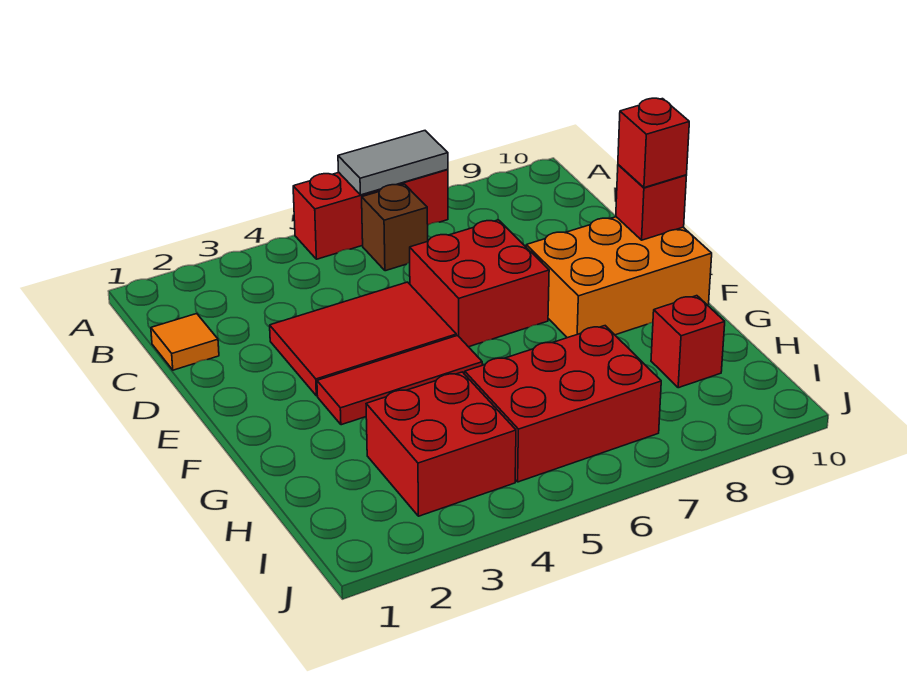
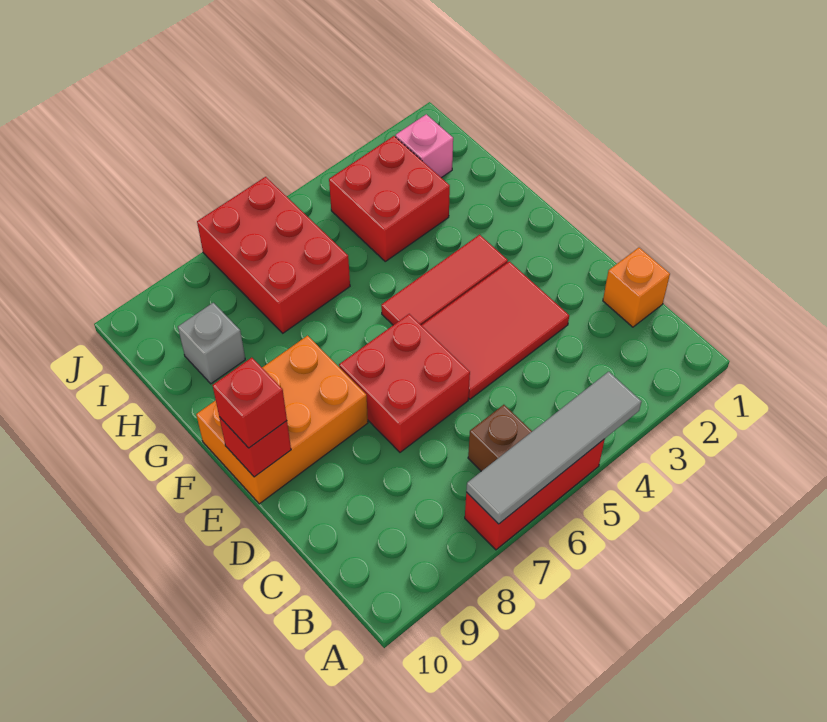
grey 1x2 tile [338,131,448,195] -> grey 1x4 tile [466,372,641,524]
orange 1x1 tile [151,314,219,370] -> orange 1x1 brick [603,248,670,327]
red 2x3 brick [465,326,661,482] -> red 2x3 brick turned to [197,177,350,333]
red 1x1 brick [651,296,725,388] -> grey 1x1 brick [178,303,245,384]
none -> pink 1x1 brick [396,114,453,178]

